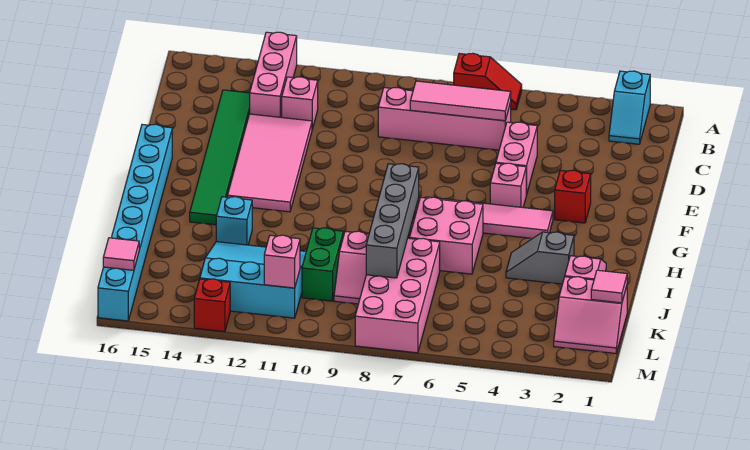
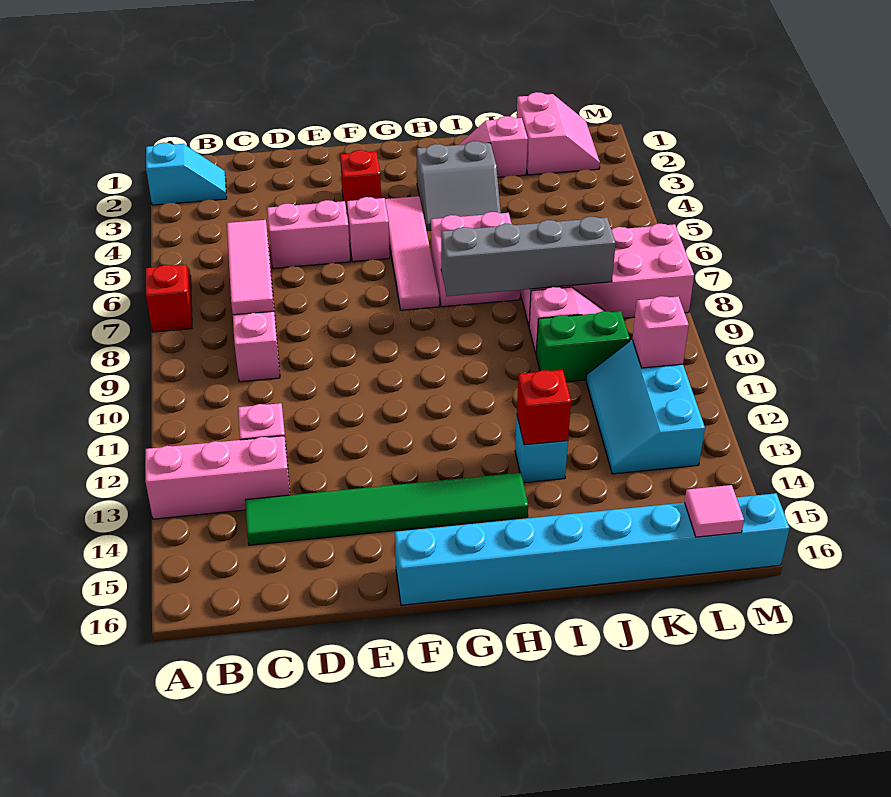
pink 2x4 tile [228,114,312,212] -> none
grey 1x2 slope [506,232,574,284] -> grey 2x2 slope [417,141,501,230]
cyan 3x3 slope [200,242,306,318] -> cyan 2x3 slope [586,340,705,474]
pink 1x1 tile [591,270,627,303] -> none
red 1x1 brick [194,279,230,332] -> red 1x1 brick moved to [517,370,571,445]

